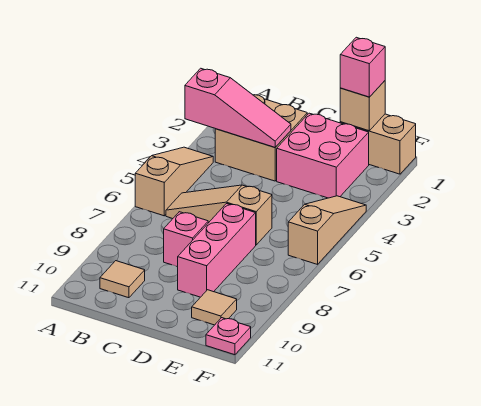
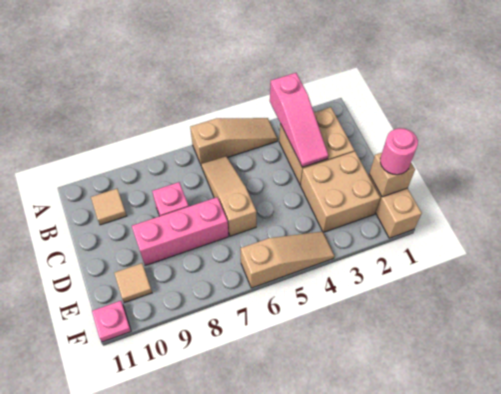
pink 2x2 brick [277,113,369,198] -> tan 2x2 brick [301,151,380,232]
pink 1x1 brick [340,37,385,97] -> pink 1x1 round brick [380,128,418,175]

